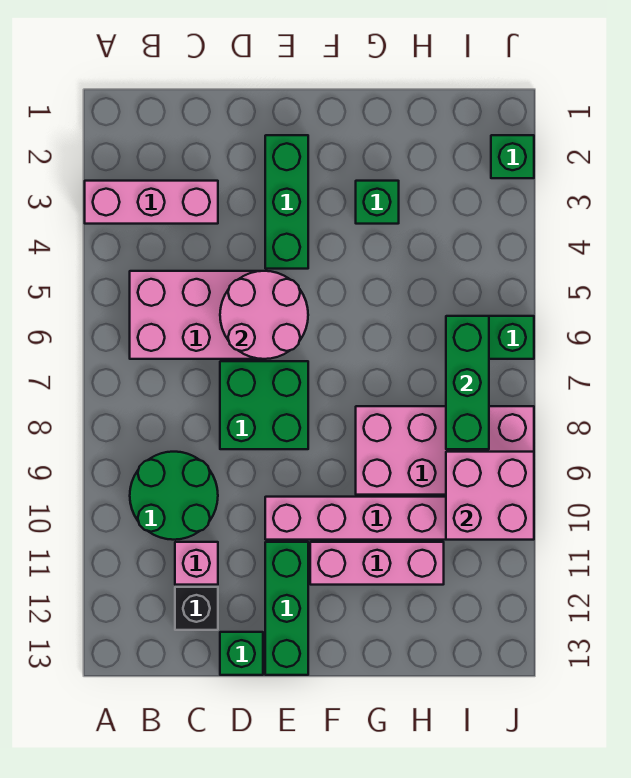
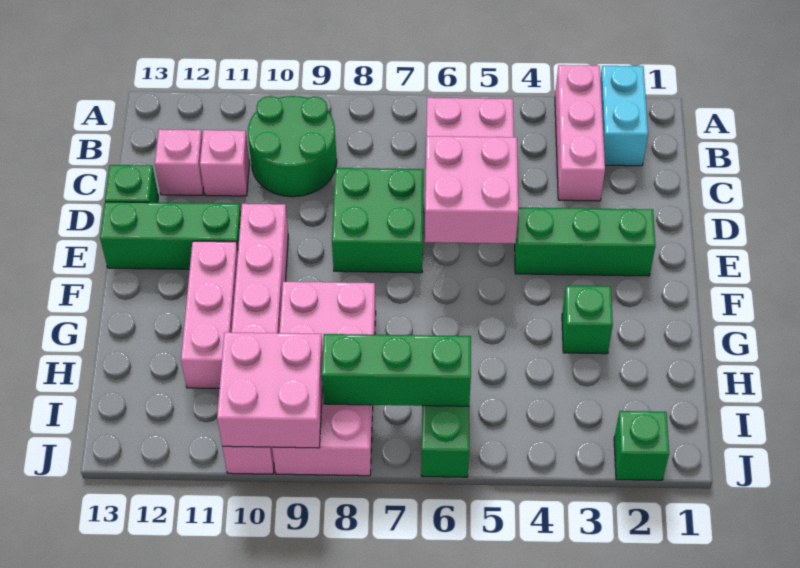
none -> cyan 1x2 brick [600,66,648,166]
black 1x1 brick [175,587,218,630] -> pink 1x1 brick [155,129,204,195]
pink 2x2 round brick [220,271,308,359] -> pink 2x2 brick [425,136,518,244]

